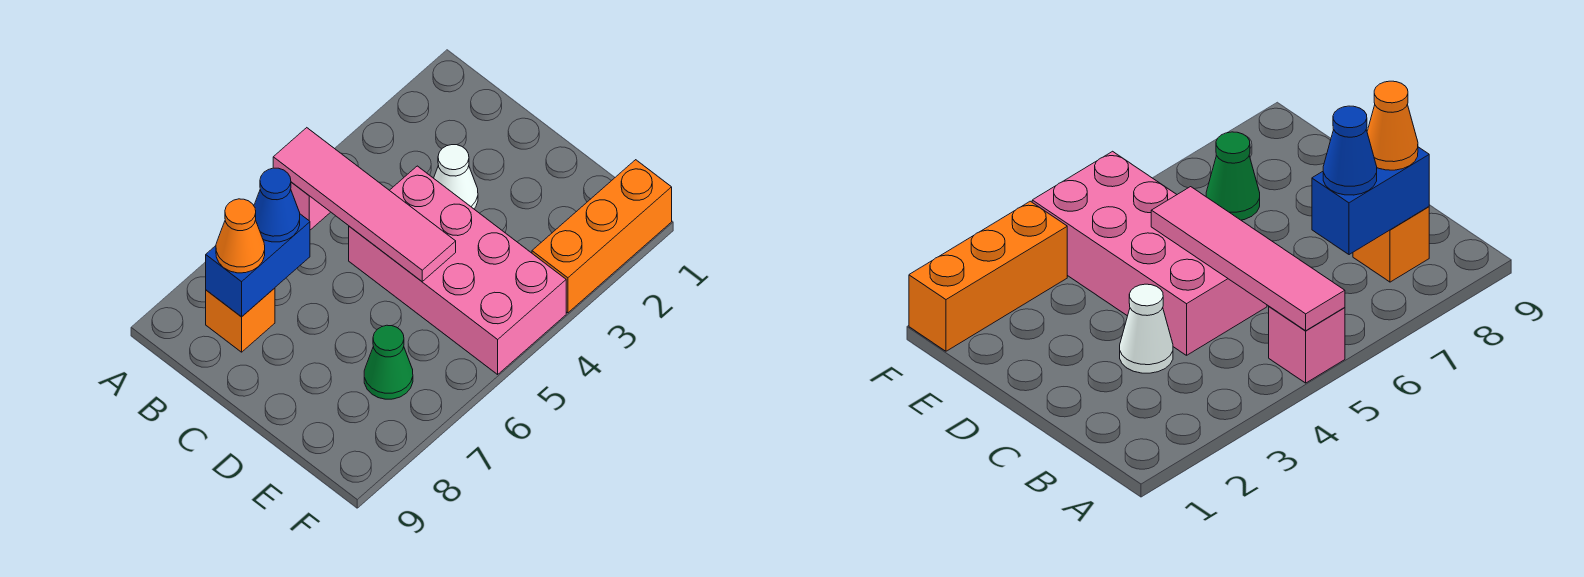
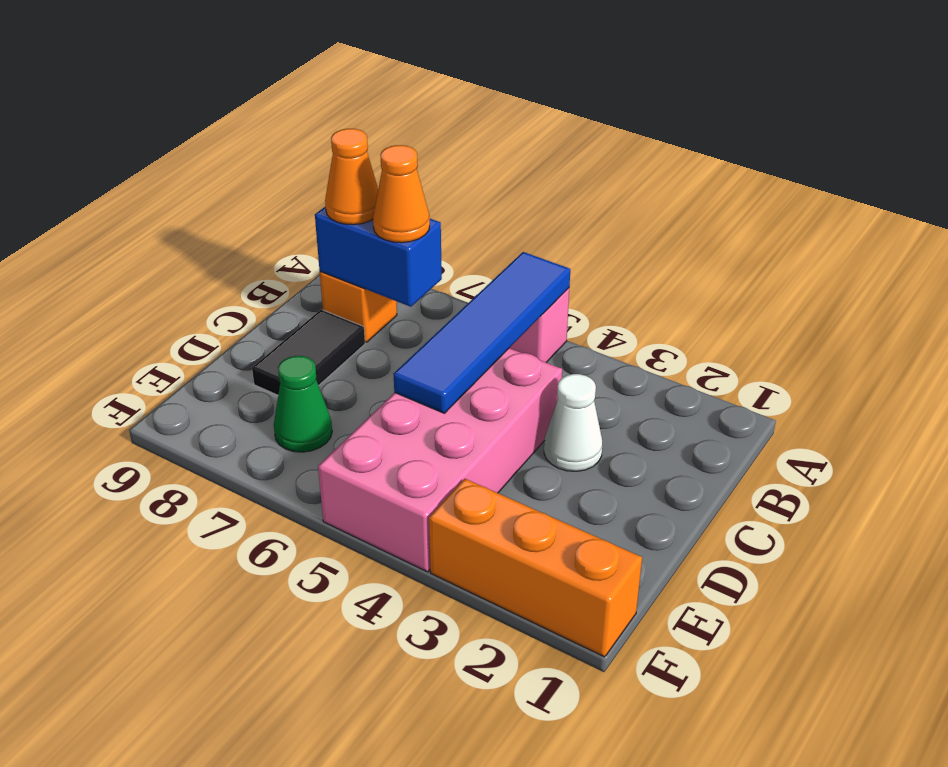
pink 1x4 tile [273,128,456,281] -> blue 1x4 tile [394,252,570,413]
blue 1x1 cone [254,168,300,242] -> orange 1x1 cone [373,145,430,243]
none -> black 1x2 tile [252,310,365,395]

